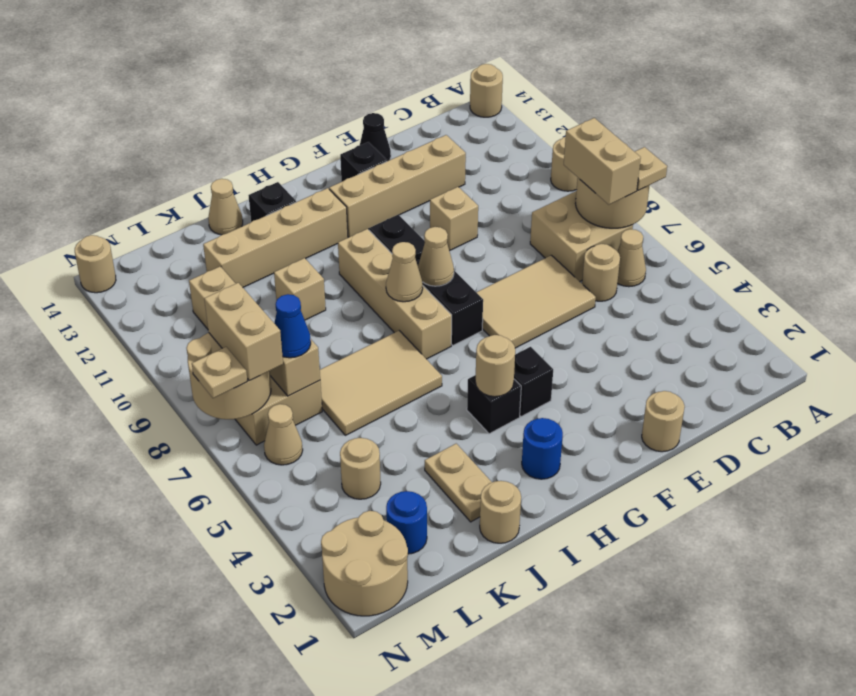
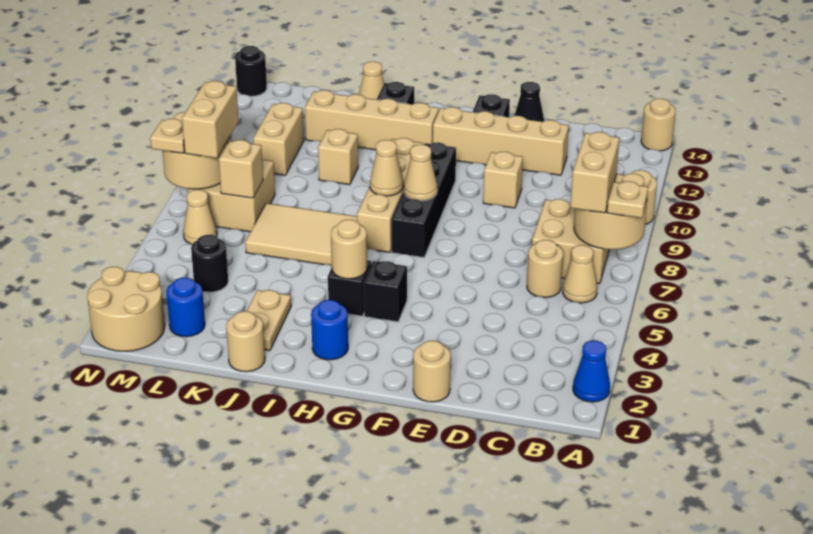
tan 2x3 tile [476,255,596,348] -> none
tan 1x1 round brick [340,438,381,499] -> black 1x1 round brick [191,235,228,292]
blue 1x1 cone [274,294,311,358] -> blue 1x1 cone moved to [573,341,610,402]
tan 1x1 round brick [75,235,116,293] -> black 1x1 round brick [235,46,267,96]

